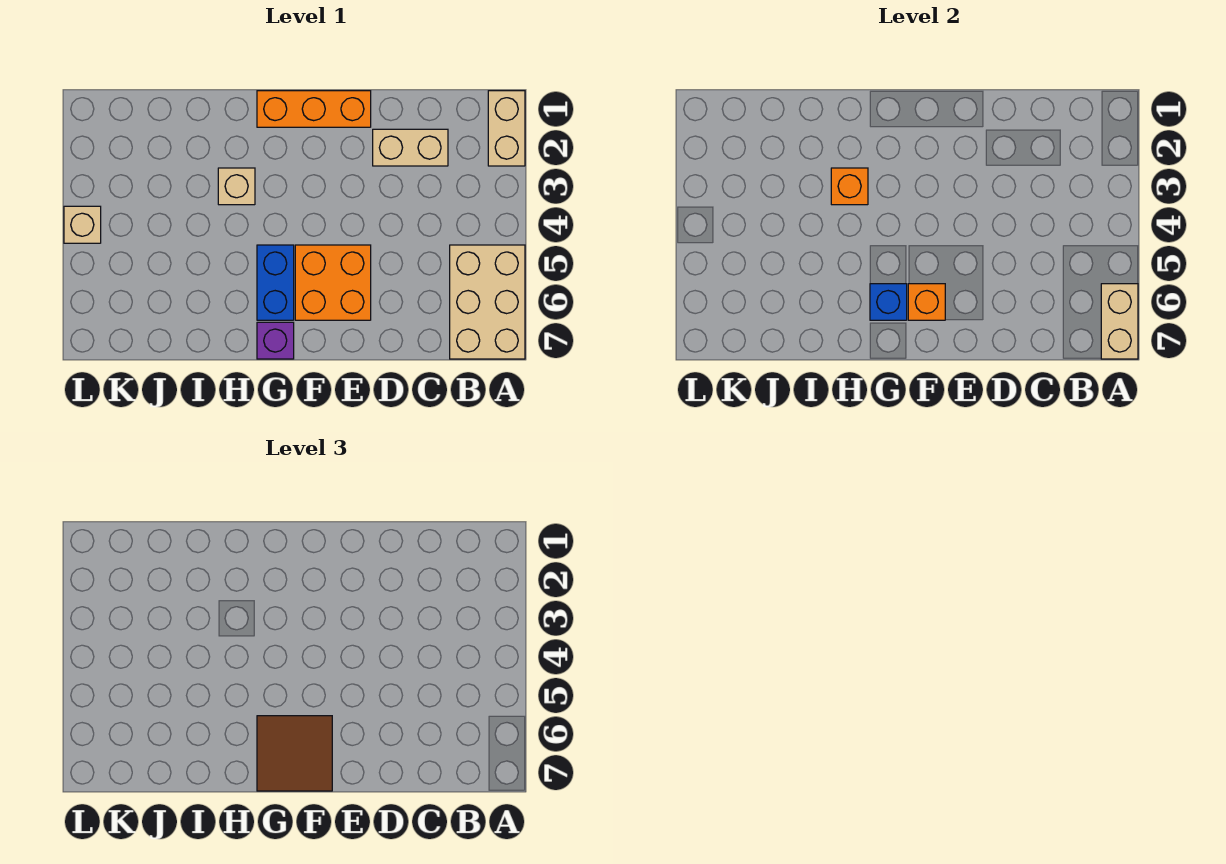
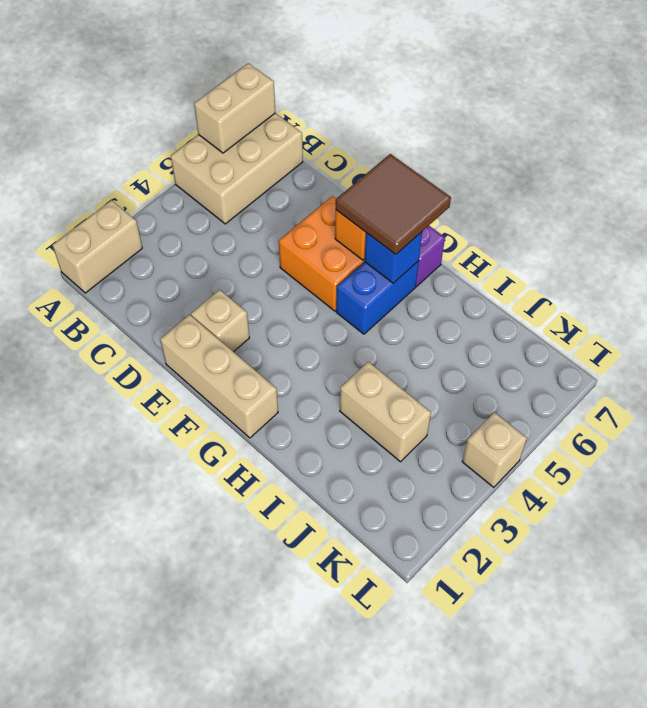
tan 1x2 brick [373,129,448,166] -> tan 1x2 brick moved to [340,362,431,462]
orange 1x3 brick [257,91,371,127] -> tan 1x3 brick [160,315,278,438]
tan 1x1 brick [218,168,255,205] -> tan 1x1 brick moved to [191,290,249,352]
orange 1x1 brick [831,168,868,205] -> none

